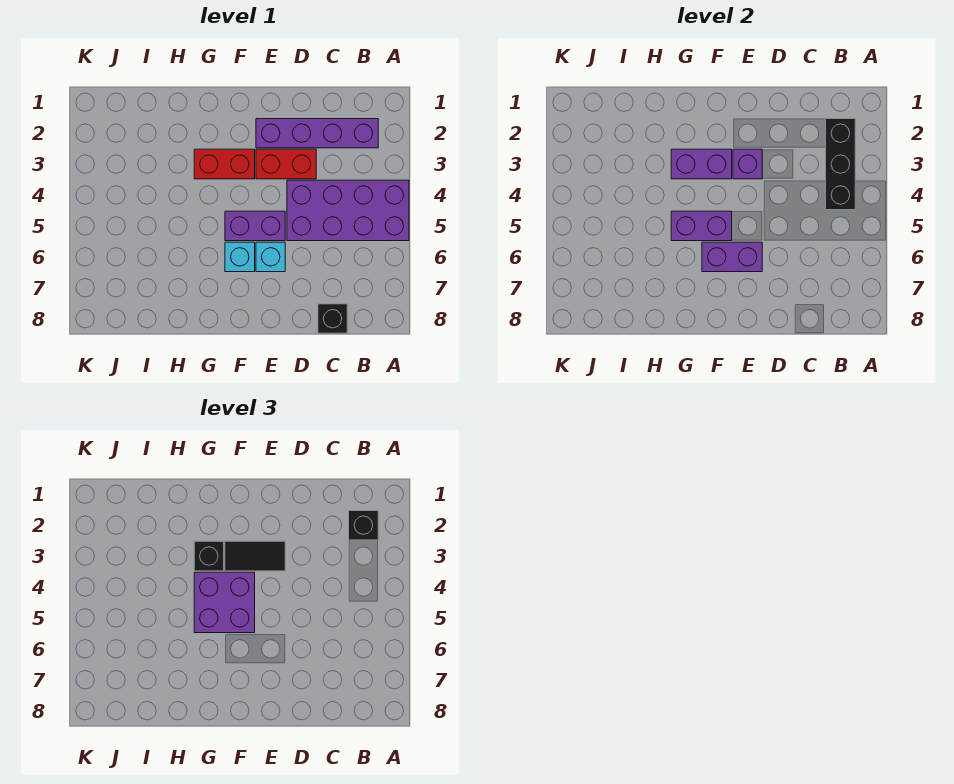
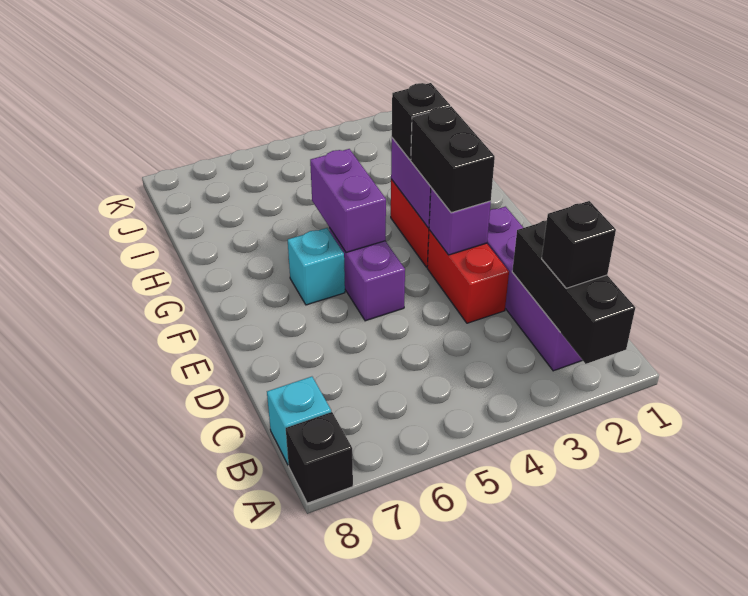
purple 2x4 brick [287,180,409,241] -> none
black 1x3 brick [826,119,855,210] -> black 1x3 brick turned to [512,220,635,364]
black 1x1 brick [318,304,347,333] -> black 1x1 brick moved to [286,412,353,503]
black 1x2 tile [225,541,285,571] -> black 1x2 brick [411,106,495,213]
cyan 1x1 brick [256,242,285,272] -> cyan 1x1 brick moved to [267,377,331,465]
purple 1x2 brick [702,242,762,272] -> none
purple 2x2 brick [194,572,255,633] -> none

